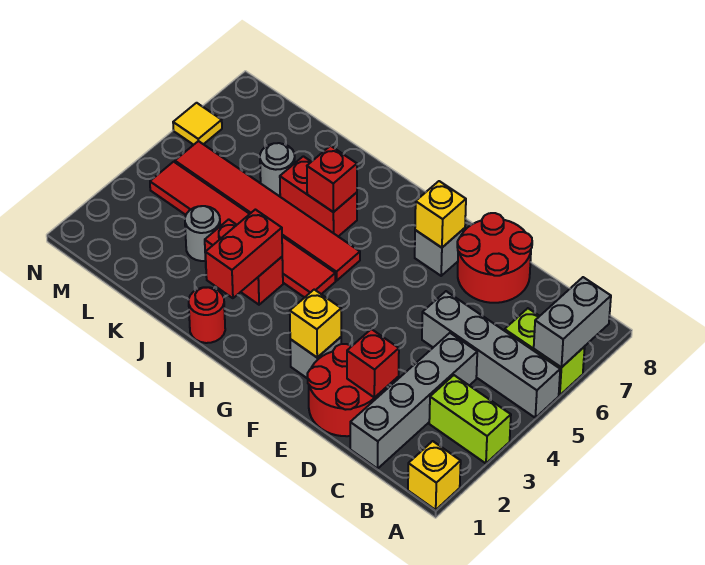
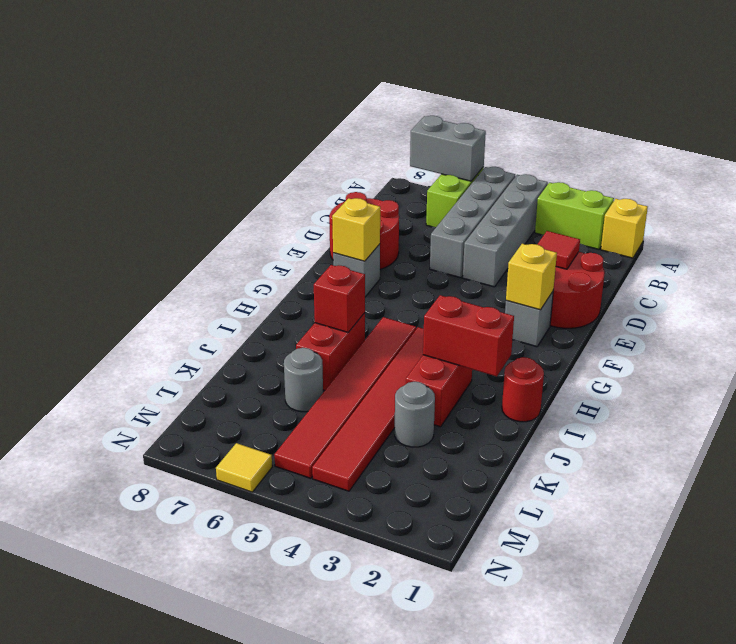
lime 1x2 brick [429,375,511,463] -> lime 1x2 brick turned to [535,182,614,249]
grey 1x4 brick [350,333,477,469] -> grey 1x4 brick turned to [463,174,548,287]
red 1x1 brick [347,329,399,398] -> red 1x1 tile [537,231,580,269]

